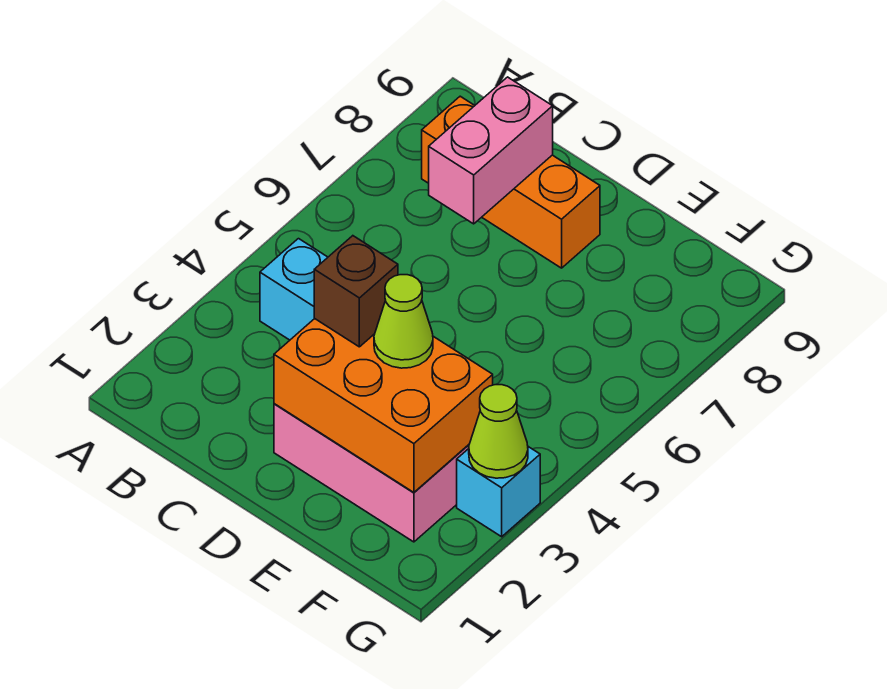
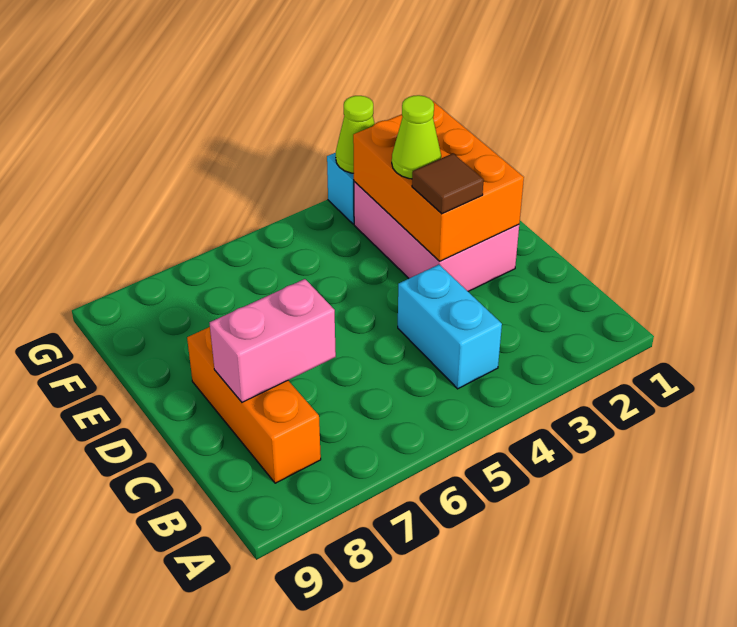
brown 1x1 brick [314,236,398,347] -> brown 1x1 tile [412,154,484,214]

